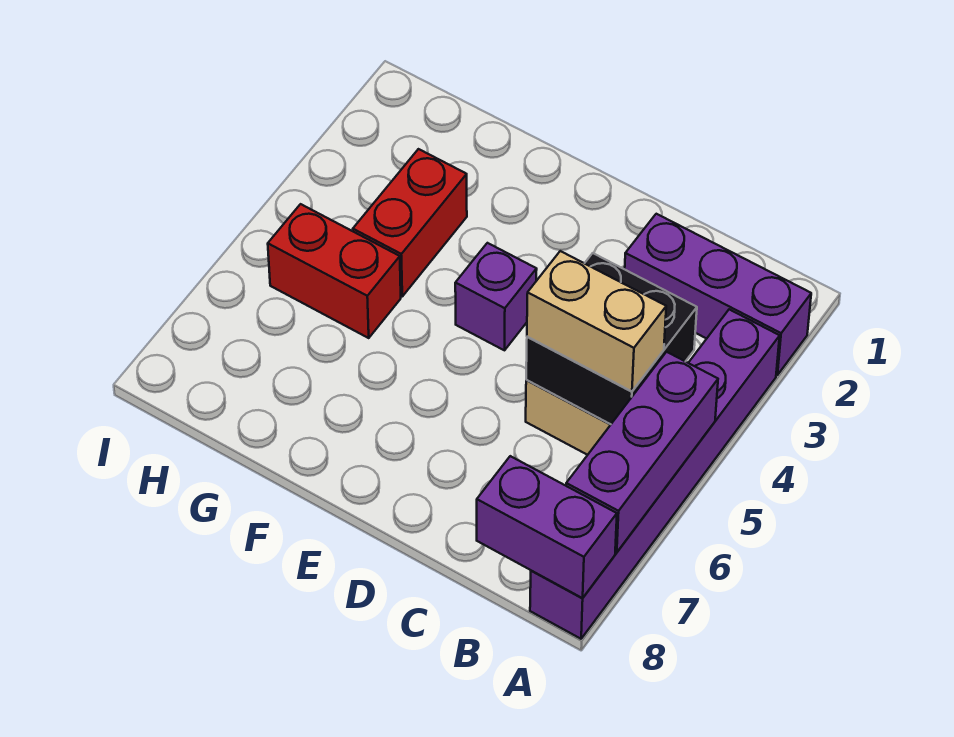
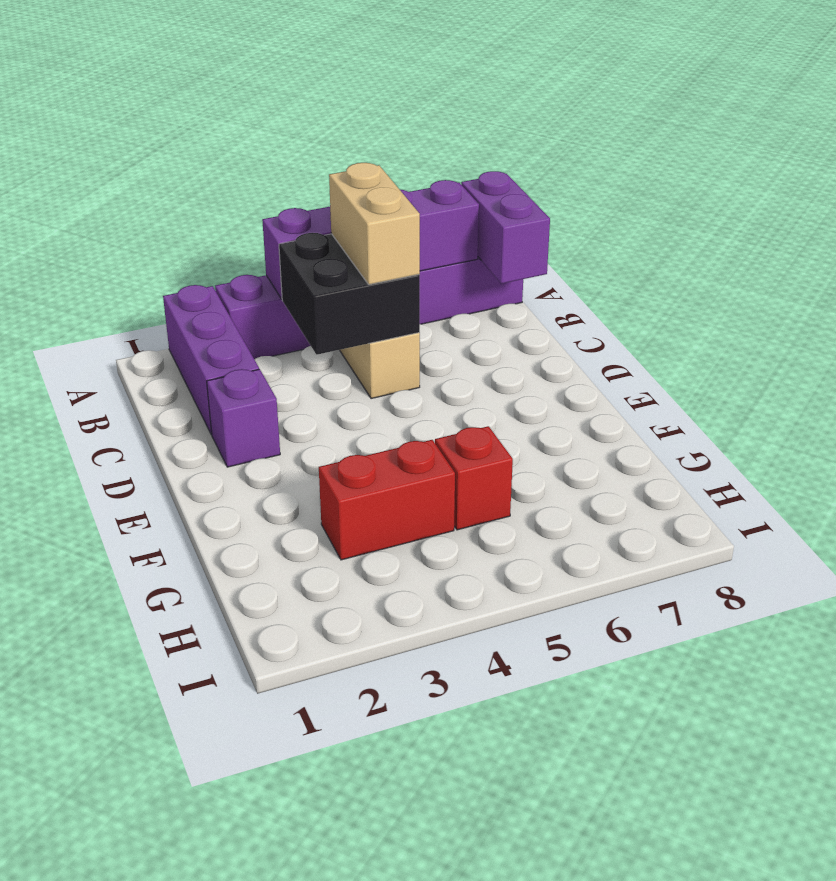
purple 1x3 brick [566,352,718,552] -> purple 1x4 brick [262,180,479,299]
purple 1x1 brick [455,243,537,350] -> purple 1x1 brick moved to [207,369,280,467]
red 1x2 brick [268,204,401,338] -> red 1x1 brick [435,426,513,530]

